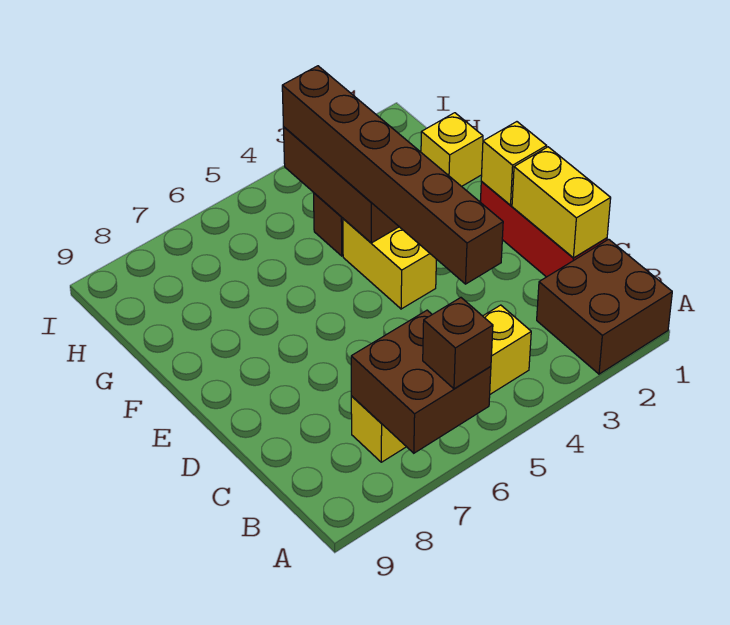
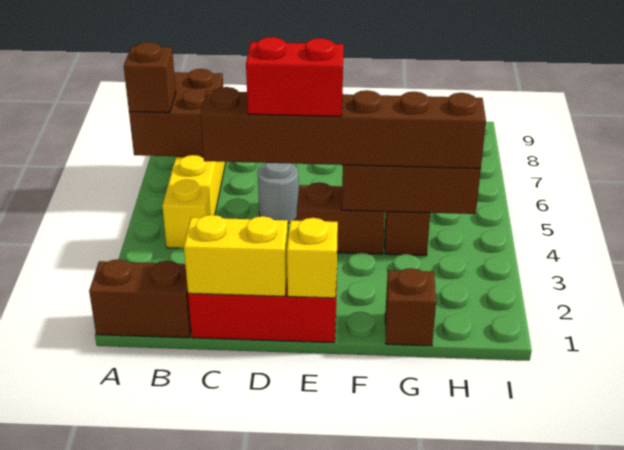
brown 2x2 brick [537,239,672,374] -> brown 1x2 brick [89,259,191,338]
none -> red 1x2 brick [246,37,344,117]
none -> grey 1x1 round brick [258,163,299,223]
yellow 1x2 brick [343,219,436,309] -> brown 1x2 brick [297,182,385,254]
yellow 1x1 brick [421,113,483,186] -> brown 1x1 brick [385,268,436,346]

